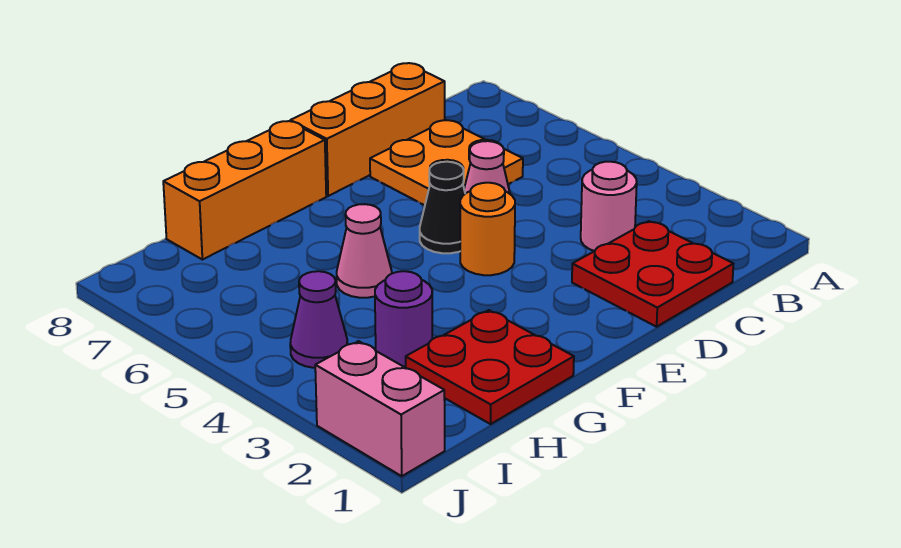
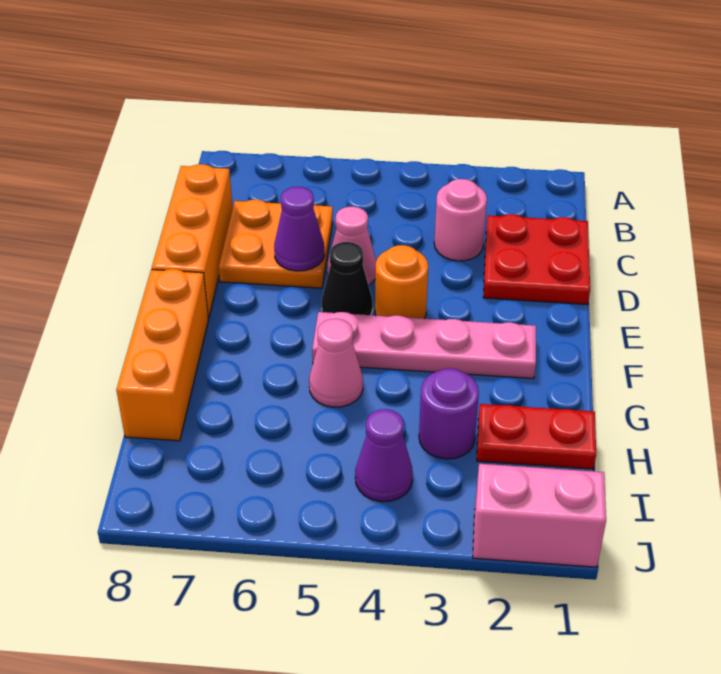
none -> purple 1x1 cone [274,187,324,271]
none -> pink 1x4 plate [312,312,536,379]
red 2x2 plate [406,310,574,424] -> red 1x2 plate [477,404,596,469]

